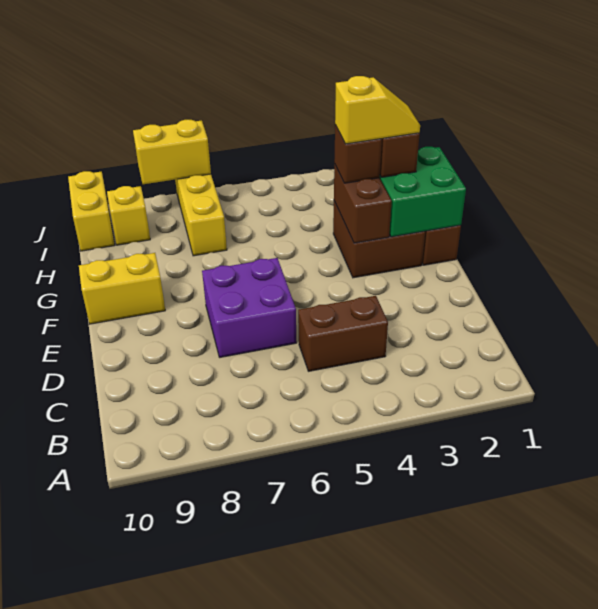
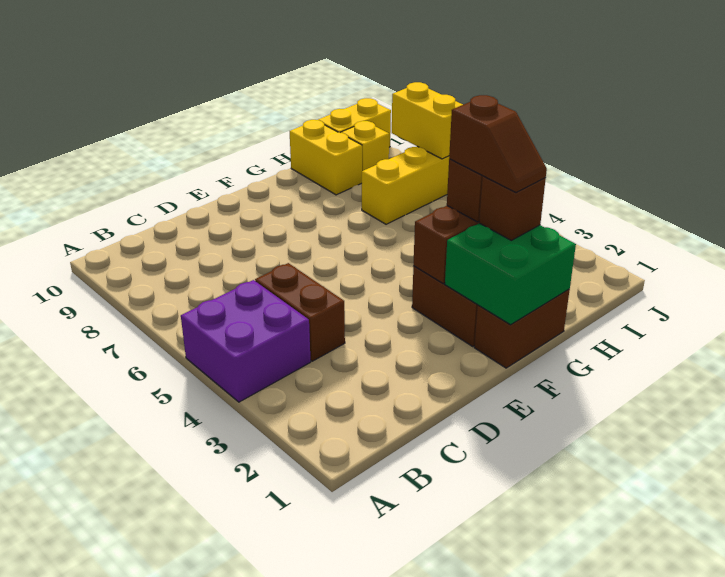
purple 2x2 brick [202,258,297,357] -> purple 2x2 brick moved to [181,280,311,402]
yellow 1x2 brick [79,253,165,324] -> yellow 1x2 brick moved to [290,120,362,195]
yellow 1x2 slope [335,76,420,144] -> brown 1x2 slope [449,95,547,193]

